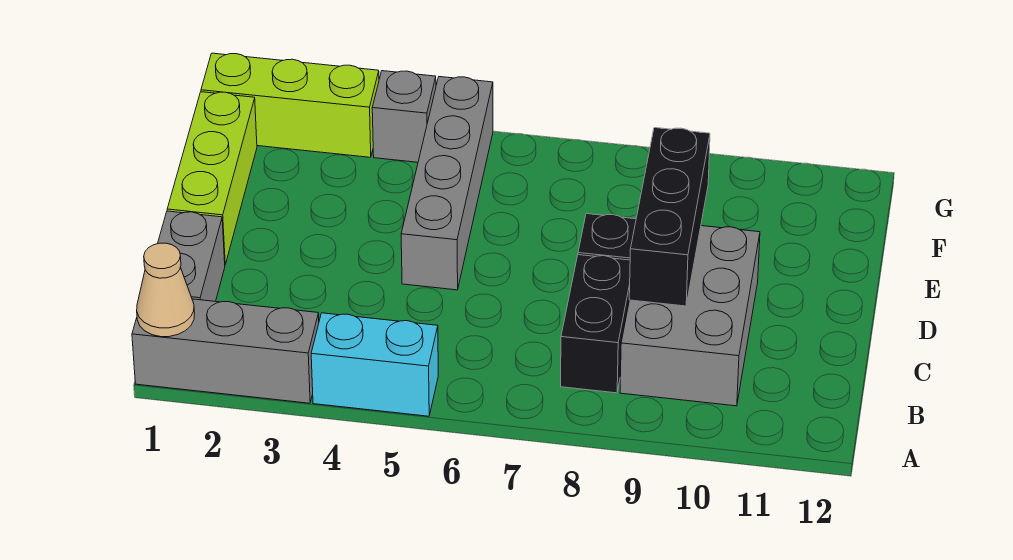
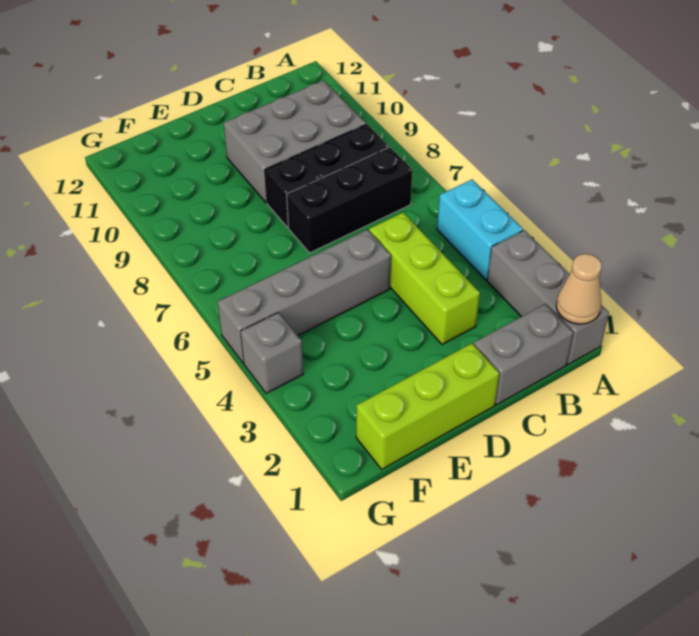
black 1x3 brick [629,128,710,306] -> black 1x3 brick moved to [287,147,412,253]
lime 1x3 brick [201,53,379,157] -> lime 1x3 brick moved to [369,213,480,344]

